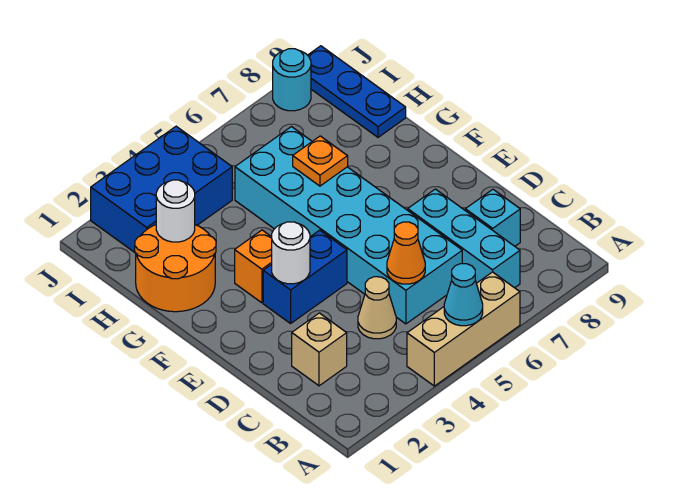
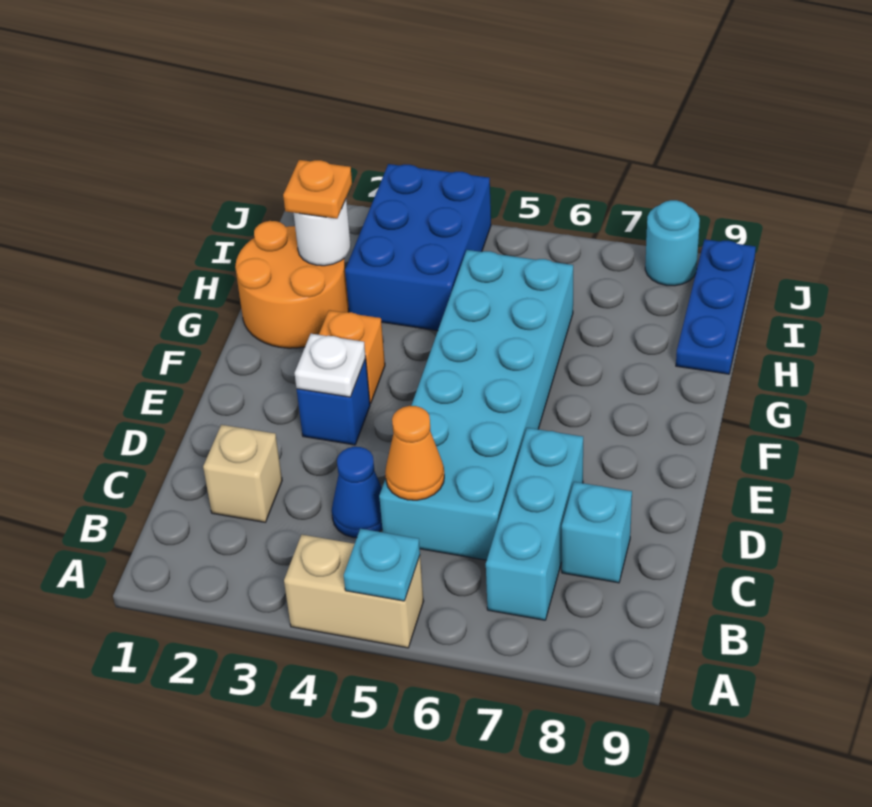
tan 1x3 brick [407,272,520,386] -> tan 1x2 brick [284,535,424,648]
cyan 1x1 cone [444,264,483,326] -> cyan 1x1 plate [344,529,420,601]
tan 1x1 cone [358,277,396,339] -> blue 1x1 cone [332,447,382,538]
blue 1x2 brick [263,230,347,323] -> blue 1x1 brick [297,359,370,445]
white 1x1 round brick [272,222,310,284] -> white 1x1 plate [295,334,366,397]
orange 1x1 plate [293,136,348,186] -> orange 1x1 plate moved to [283,160,352,219]
blue 2x3 brick [91,126,232,252] -> blue 2x3 brick turned to [345,164,491,331]

